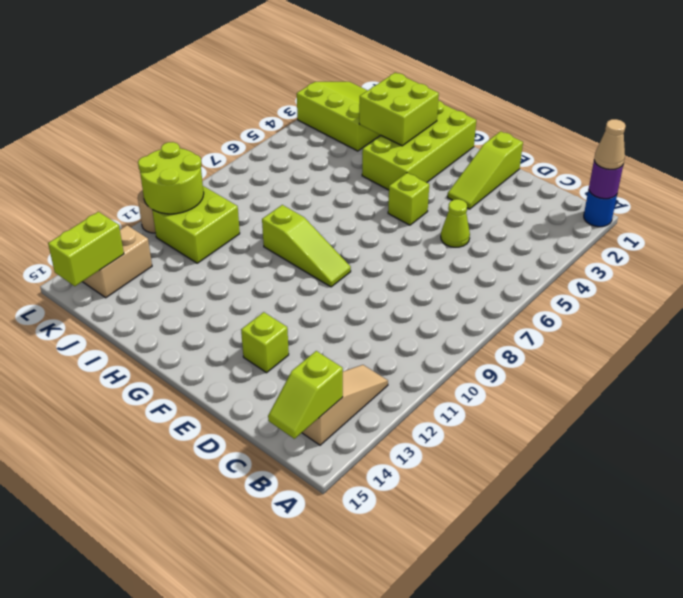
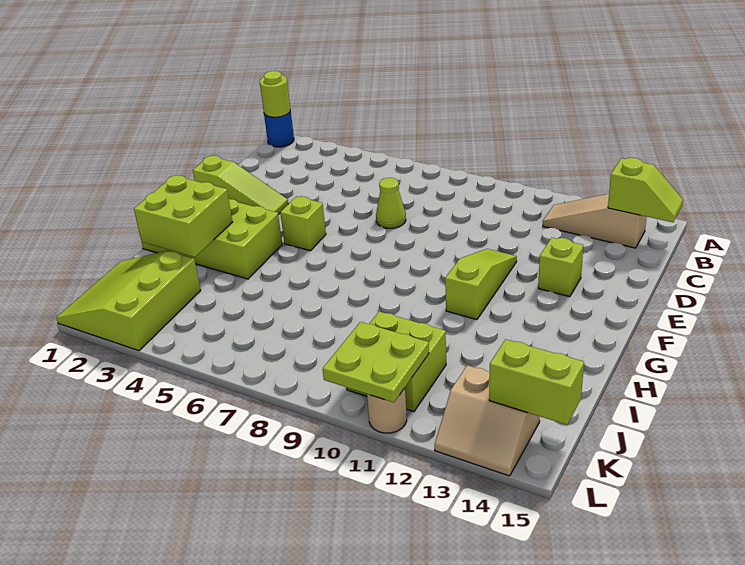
purple 1x1 round brick [589,161,623,199] -> lime 1x1 round brick [260,71,291,117]
tan 1x1 cone [594,119,626,169] -> none
lime 1x1 cone [441,199,470,247] -> lime 1x1 cone moved to [376,178,406,228]
lime 1x3 slope [262,205,351,287] -> lime 1x3 slope moved to [445,249,517,320]
lime 2x2 round brick [138,142,204,214] -> lime 2x2 plate [323,322,429,402]

